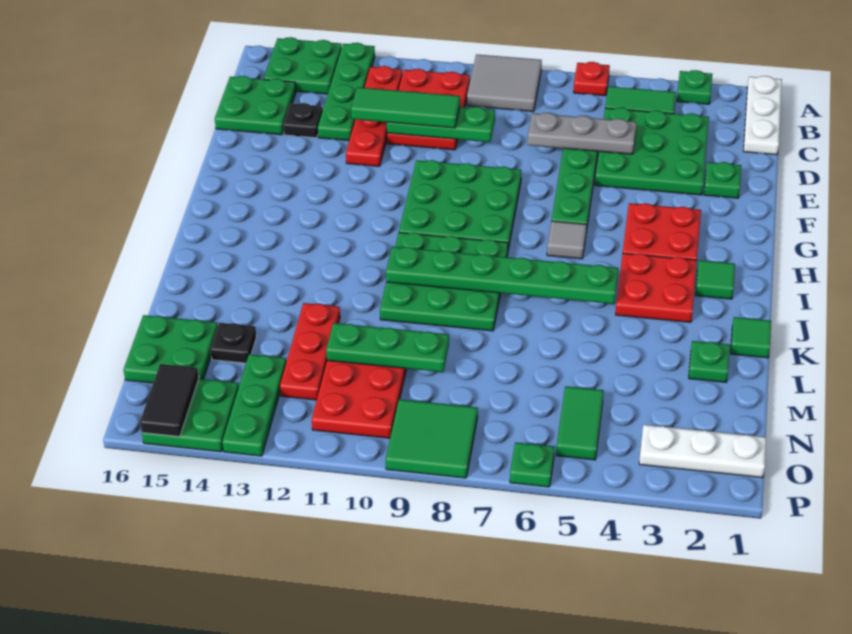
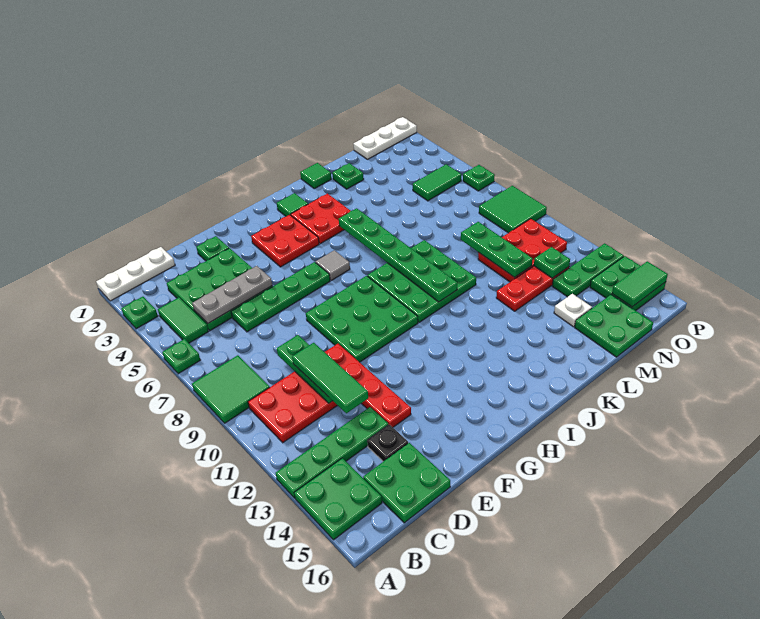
red 1x1 plate [574,62,610,96] -> green 1x1 plate [162,339,200,374]
grey 2x2 tile [467,54,542,112] -> green 2x2 tile [192,355,270,423]
red 1x4 plate [346,66,402,166] -> red 1x4 plate turned to [325,344,411,427]
grey 1x3 plate [528,113,637,154] -> grey 1x3 plate turned to [192,266,272,323]
black 1x1 plate [211,323,256,363] -> white 1x1 plate [554,294,592,327]
none -> green 1x1 plate [534,247,570,278]
white 1x3 plate [639,425,766,478] -> white 1x3 plate turned to [354,117,417,159]
black 1x2 tile [140,364,199,437] -> green 1x2 tile [612,261,668,307]

